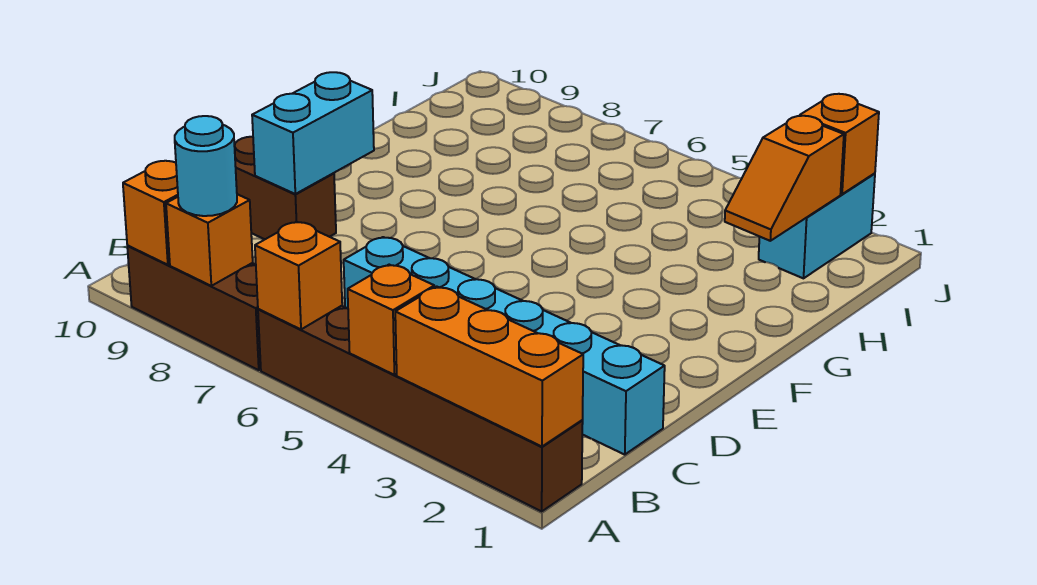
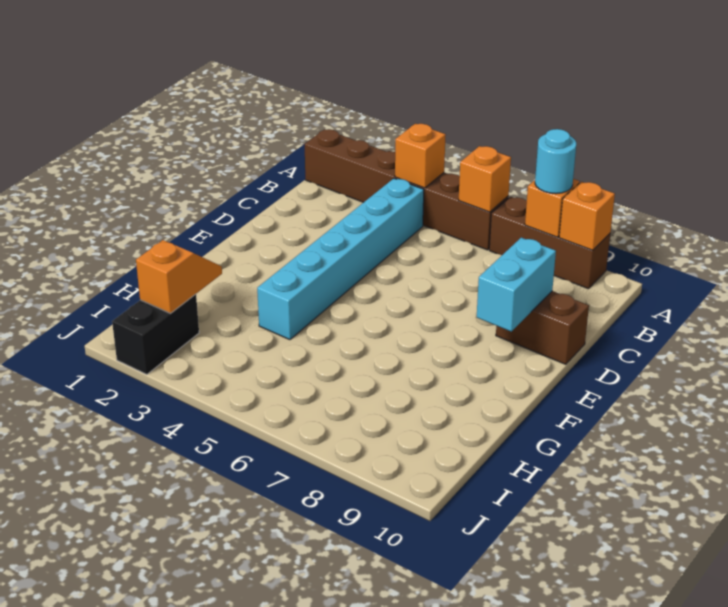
orange 1x3 brick [395,287,583,447] -> none
cyan 1x6 brick [344,237,665,454] -> cyan 1x6 brick turned to [257,178,424,340]
cyan 1x2 brick [759,173,875,278] -> black 1x2 brick [112,294,199,374]
orange 1x1 brick [800,94,879,194] -> none

